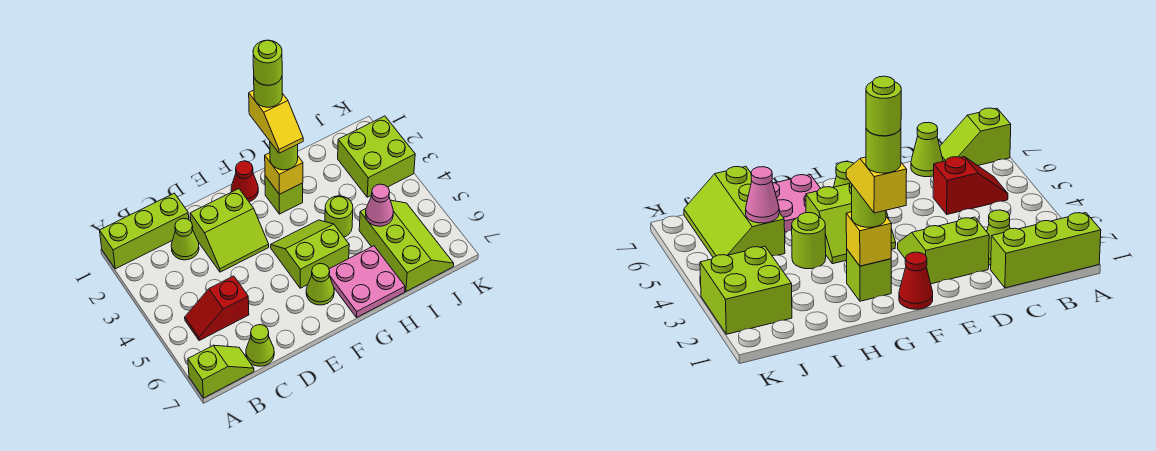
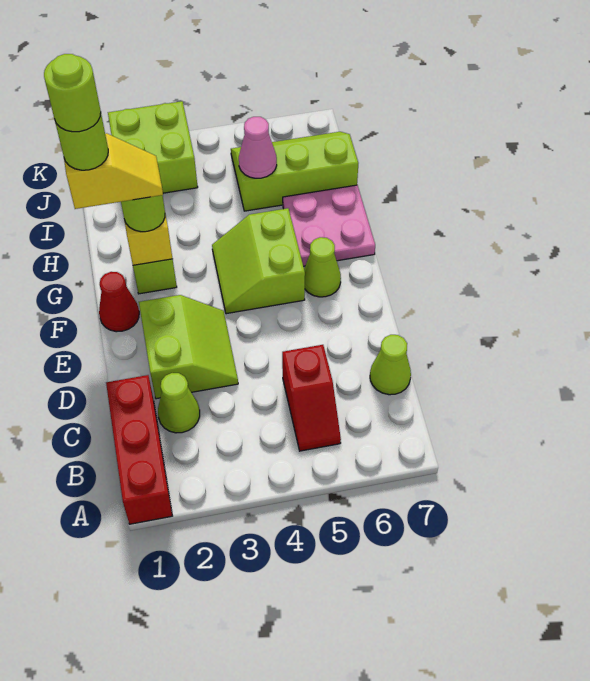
lime 1x3 brick [100,193,189,269] -> red 1x3 brick [106,375,172,524]
lime 1x2 slope [188,345,254,398] -> none
lime 1x1 round brick [325,196,353,237] -> none

